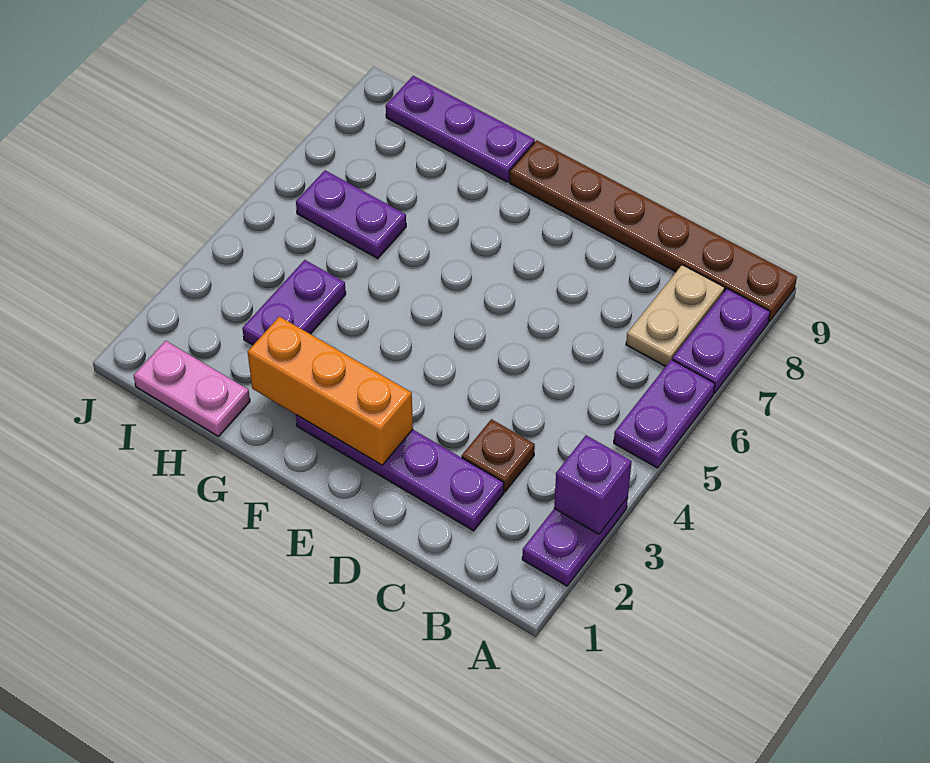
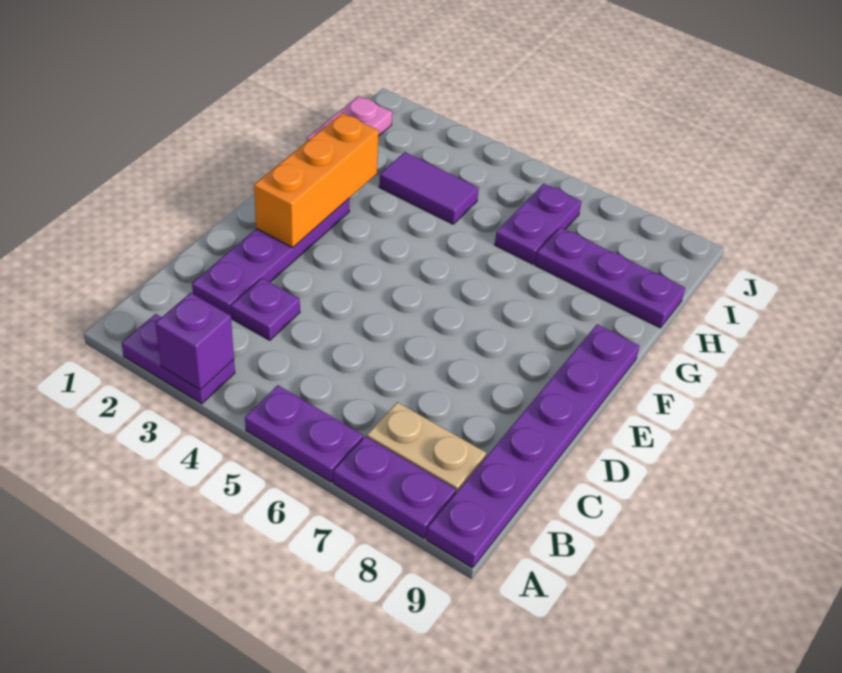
brown 1x6 plate [510,141,797,322] -> purple 1x6 plate [426,324,639,568]
brown 1x1 plate [462,419,535,492] -> purple 1x1 plate [231,278,300,340]
purple 1x3 plate [386,76,535,182] -> purple 1x3 plate turned to [535,227,685,328]
purple 1x2 plate [242,260,346,345] -> purple 1x2 tile [379,152,479,224]

